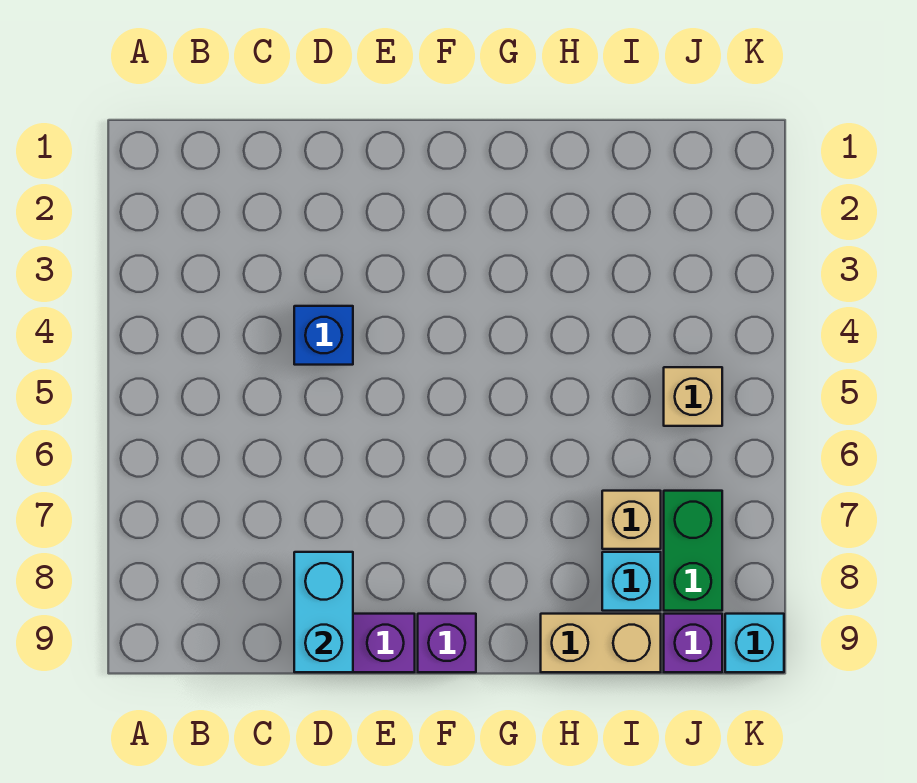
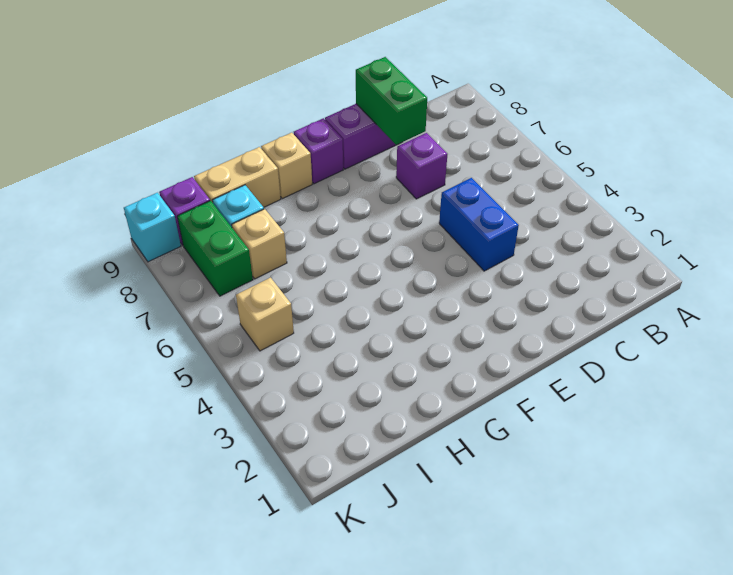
blue 1x1 brick [294,306,353,365] -> blue 1x2 brick [439,178,519,271]
none -> purple 1x1 brick [396,133,448,199]
cyan 1x2 brick [294,552,353,672] -> green 1x2 brick [356,57,427,145]
none -> tan 1x1 brick [261,133,312,199]

